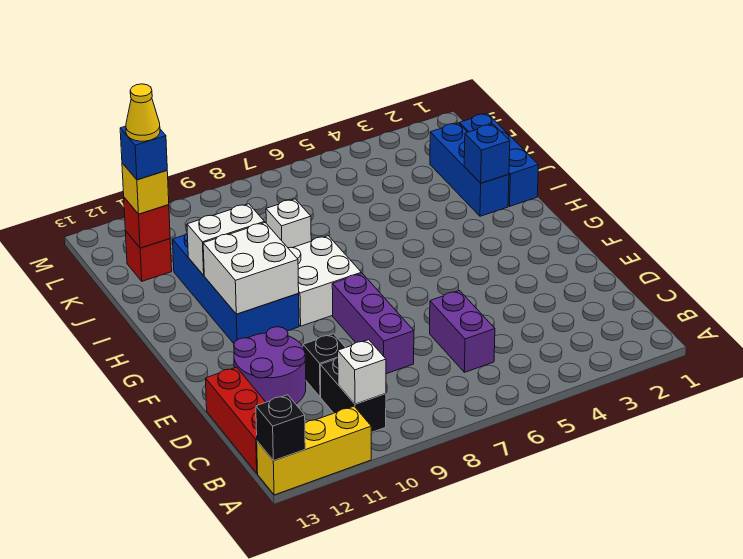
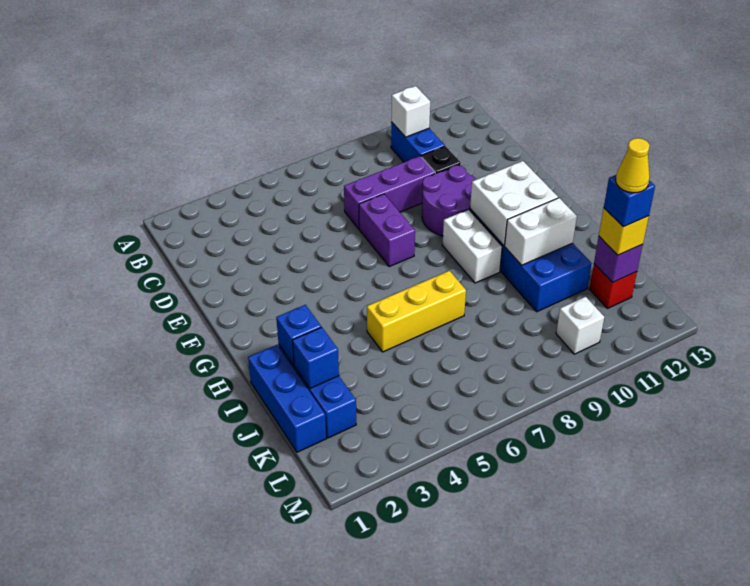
yellow 1x3 brick [257,406,371,495] -> yellow 1x3 brick moved to [367,271,466,352]
black 1x1 brick [256,395,305,461] -> none
black 1x2 brick [320,357,386,432] -> blue 1x2 brick [391,122,445,162]
red 1x3 brick [206,367,266,473] -> none
purple 1x2 brick [430,291,495,372] -> purple 1x2 brick moved to [359,194,415,267]
purple 1x3 brick [332,273,414,374] -> purple 1x3 brick turned to [344,156,435,229]
purple 2x2 round brick [234,327,306,404] -> purple 2x2 round brick moved to [422,165,476,236]
white 2x2 brick [288,236,361,326] -> white 1x2 brick [442,209,502,283]
none -> blue 1x1 brick [292,327,339,388]
white 1x1 brick [266,199,311,248] -> white 1x1 brick moved to [556,297,604,354]
red 1x1 brick [124,198,170,248] -> purple 1x1 brick [594,237,643,283]

